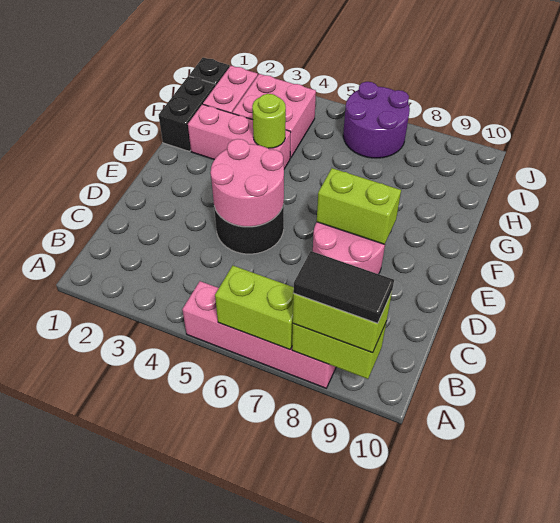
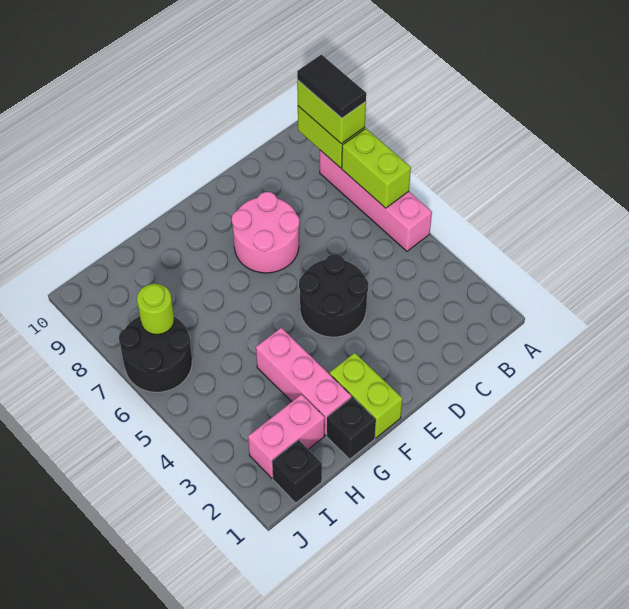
pink 2x2 round brick [210,139,284,227] -> none
lime 1x2 brick [317,168,401,244] -> lime 1x2 brick moved to [330,353,403,438]
black 1x2 brick [159,76,215,151] -> black 1x1 brick [327,397,376,459]
lime 1x1 round brick [252,94,286,148] -> lime 1x1 round brick moved to [137,284,174,335]
pink 2x2 brick [232,74,316,158] -> none
purple 2x2 round brick [343,82,410,158] -> black 2x2 round brick [119,316,192,392]

